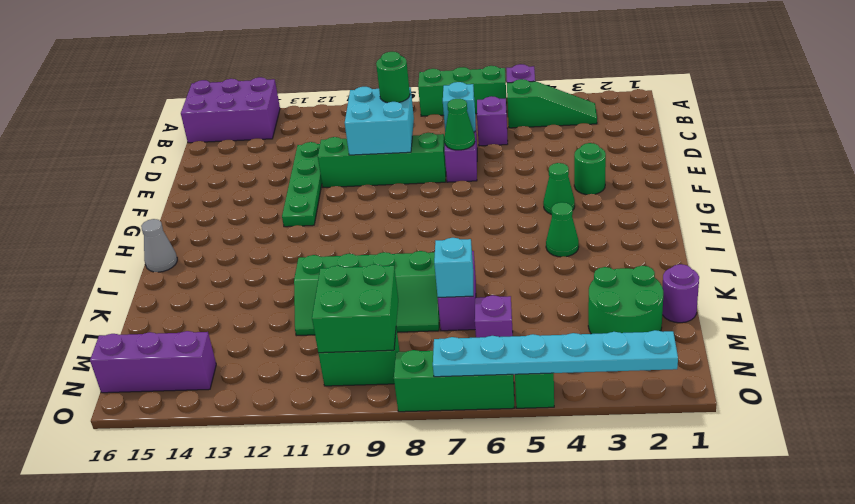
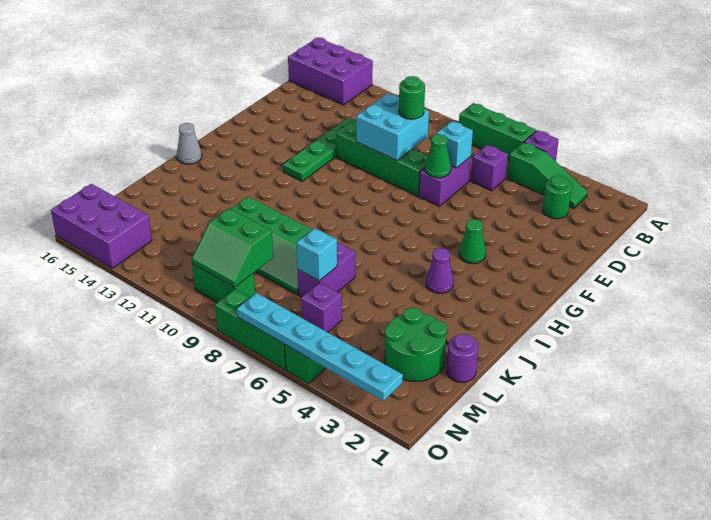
green 1x1 round brick [574,143,606,195] -> green 1x1 round brick moved to [543,176,572,219]
green 1x1 cone [546,202,579,257] -> purple 1x1 cone [426,248,454,294]
green 2x2 brick [312,264,398,353] -> green 2x2 slope [192,208,273,287]
purple 1x3 brick [90,331,216,393] -> purple 2x3 brick [51,184,152,268]

